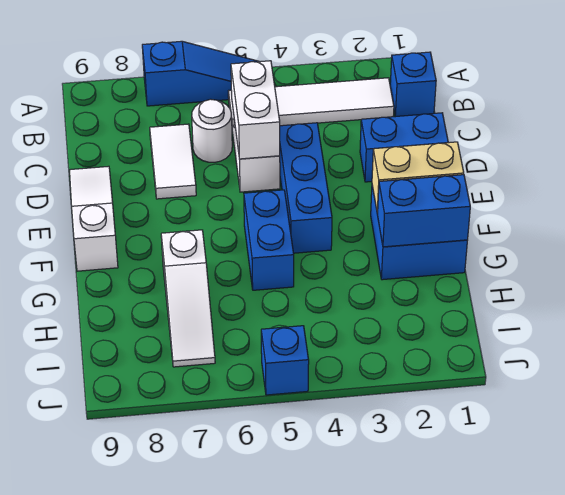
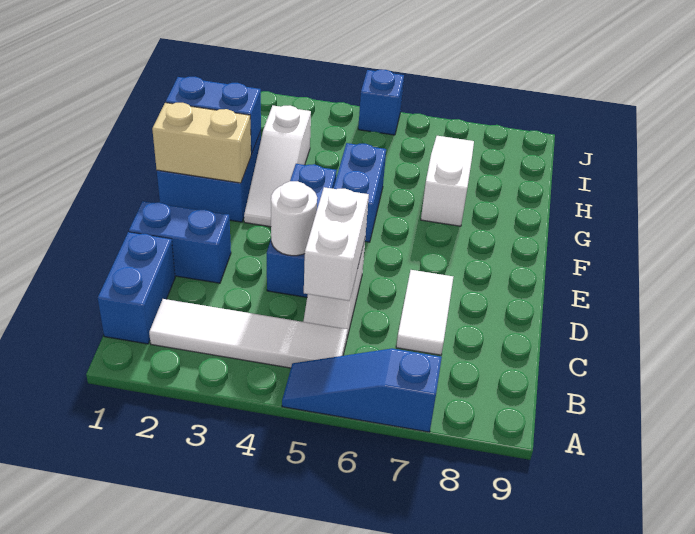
blue 1x1 brick [390,52,436,117] -> blue 1x2 brick [98,232,175,344]
white 1x1 round brick [192,99,232,162] -> white 1x1 round brick moved to [271,181,317,256]
white 1x3 slope [70,166,118,271] -> white 1x3 slope moved to [244,106,311,227]

